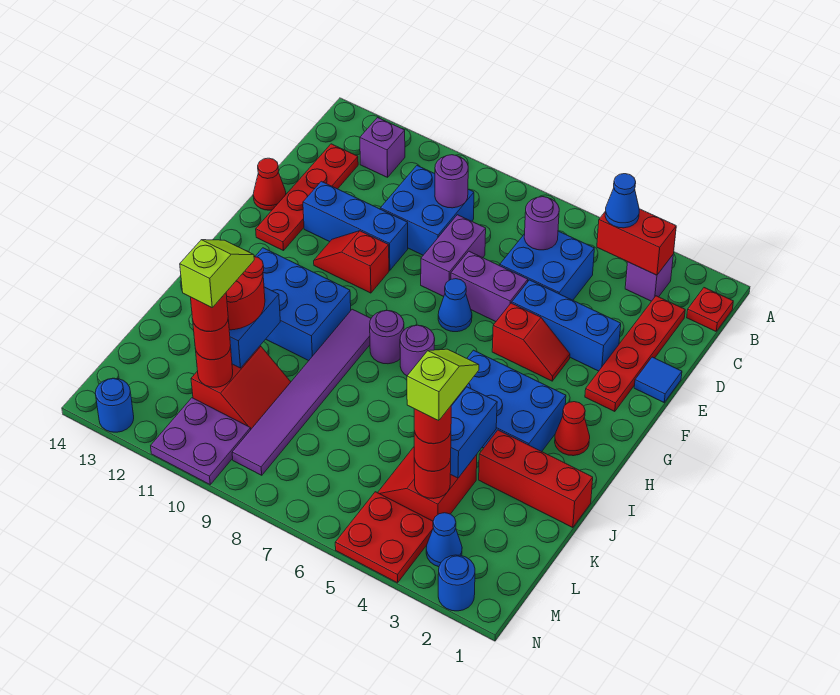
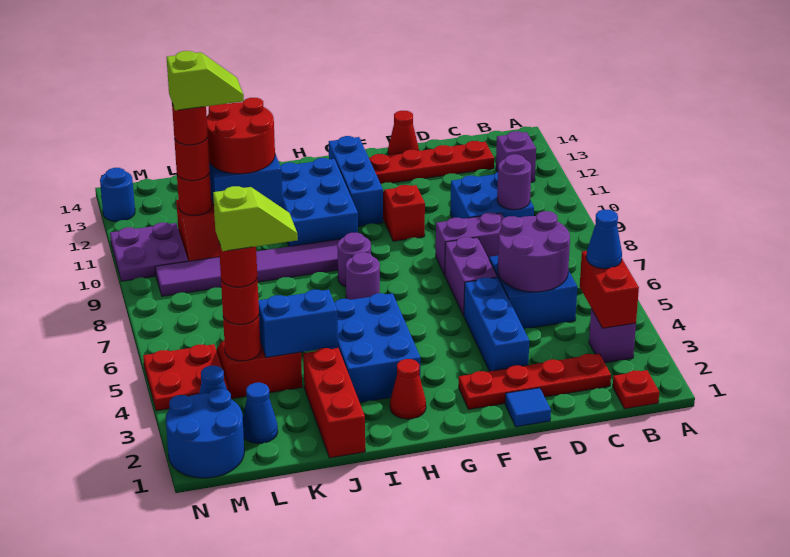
purple 1x1 round brick [524,197,559,250] -> purple 2x2 round brick [498,211,570,292]
blue 1x3 brick [303,181,408,270] -> blue 1x3 brick moved to [329,136,383,226]
red 1x2 slope [492,303,570,381] -> none
blue 1x1 cone [438,279,472,332] -> blue 1x1 cone moved to [243,383,278,444]
blue 1x1 round brick [438,555,475,611] -> blue 2x2 round brick [166,389,244,478]

